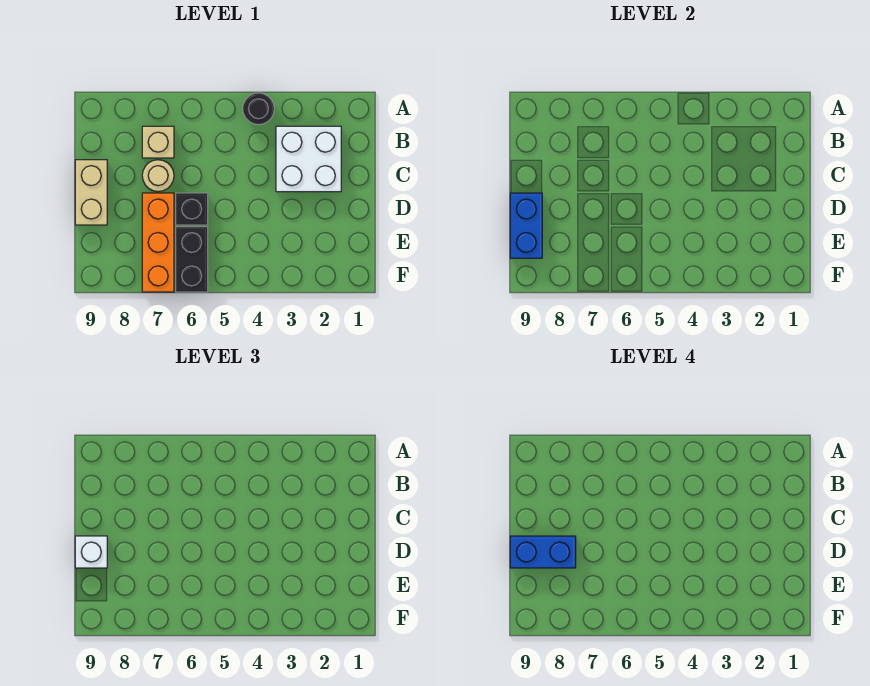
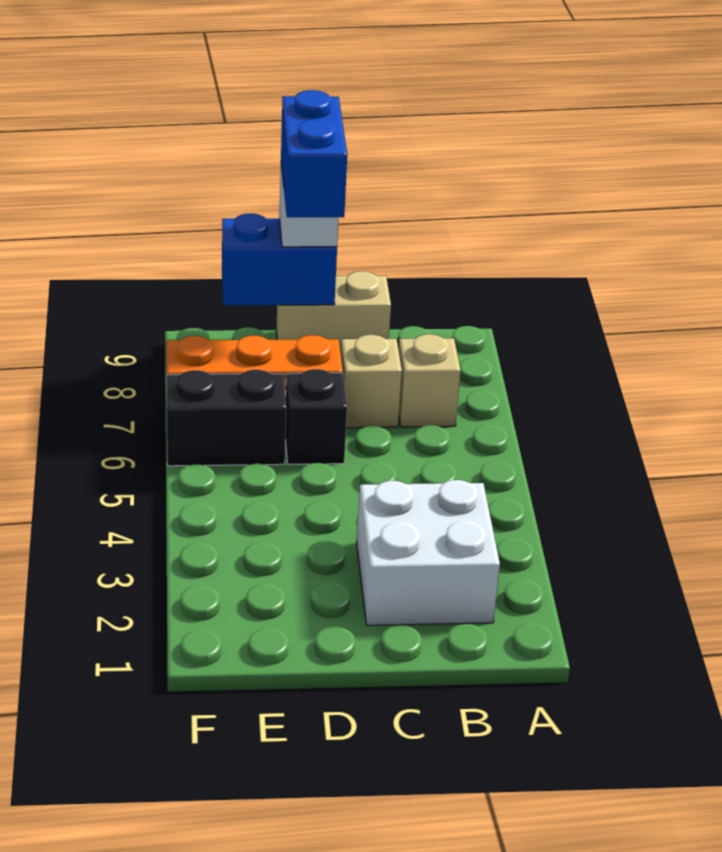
black 1x1 round brick [243,93,274,125] -> none
tan 1x1 round brick [142,160,174,192] -> tan 1x1 brick [341,335,402,428]

